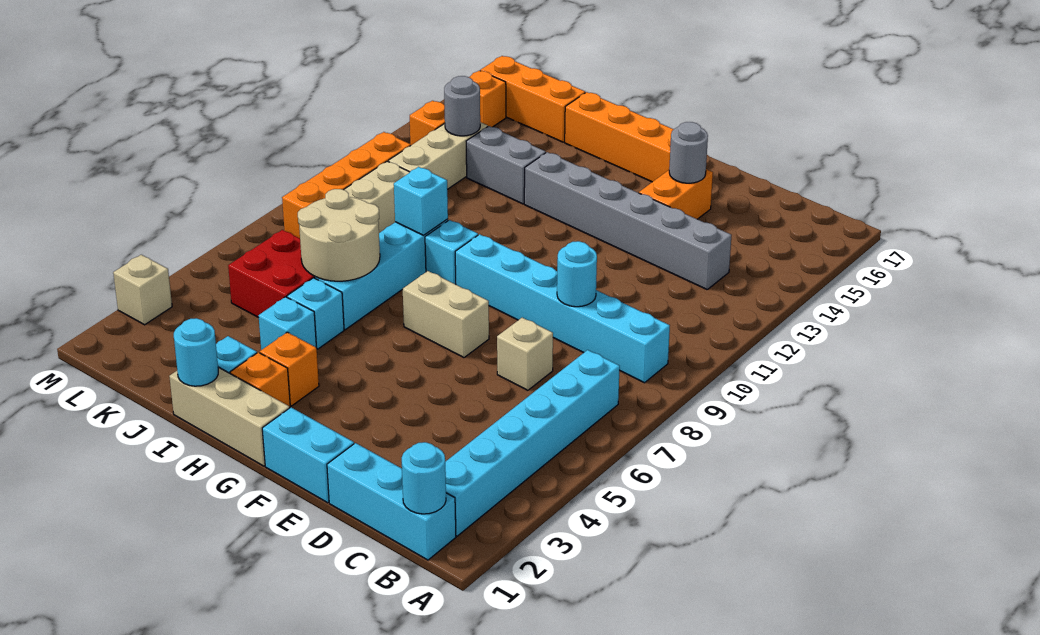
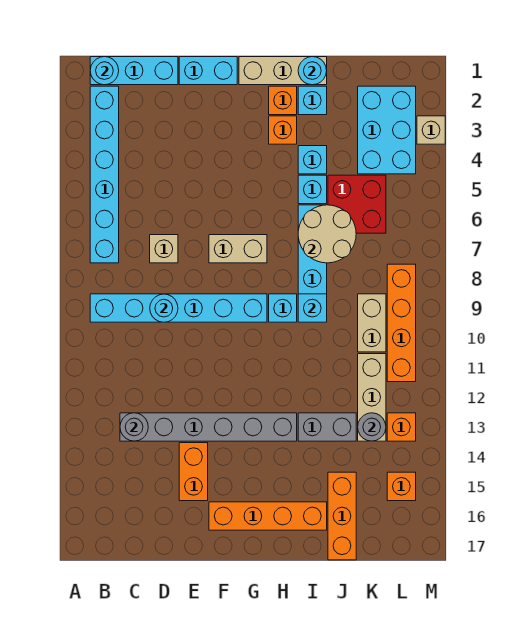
grey 1x1 round brick [669,122,708,183] -> grey 1x1 round brick moved to [120,413,148,441]
orange 1x3 brick [480,56,585,142] -> orange 1x3 brick turned to [328,472,356,560]
none -> cyan 2x3 brick [358,86,416,174]

